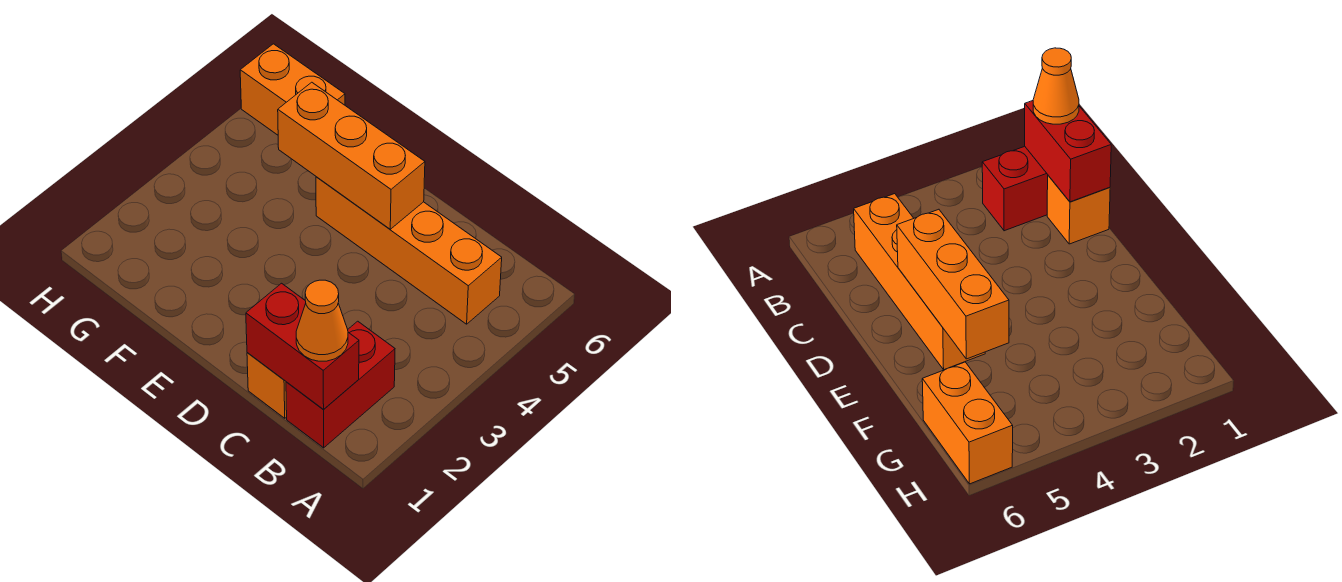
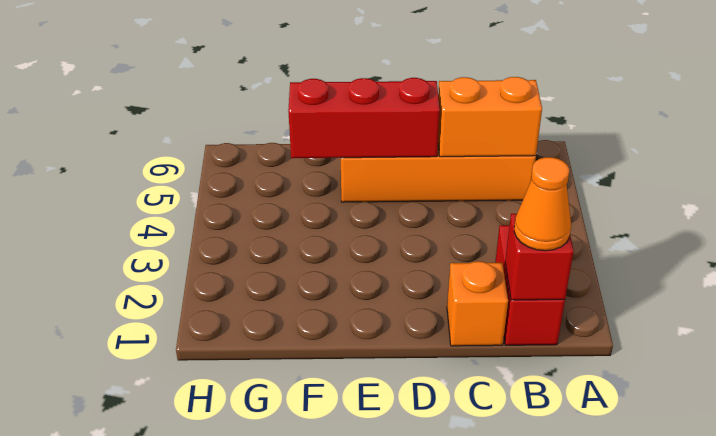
red 1x2 brick [246,283,359,410] -> red 1x1 brick [505,214,574,300]
orange 1x3 brick [278,82,425,229] -> red 1x3 brick [288,78,440,158]
orange 1x2 brick [240,44,345,135] -> orange 1x2 brick moved to [438,77,542,157]

